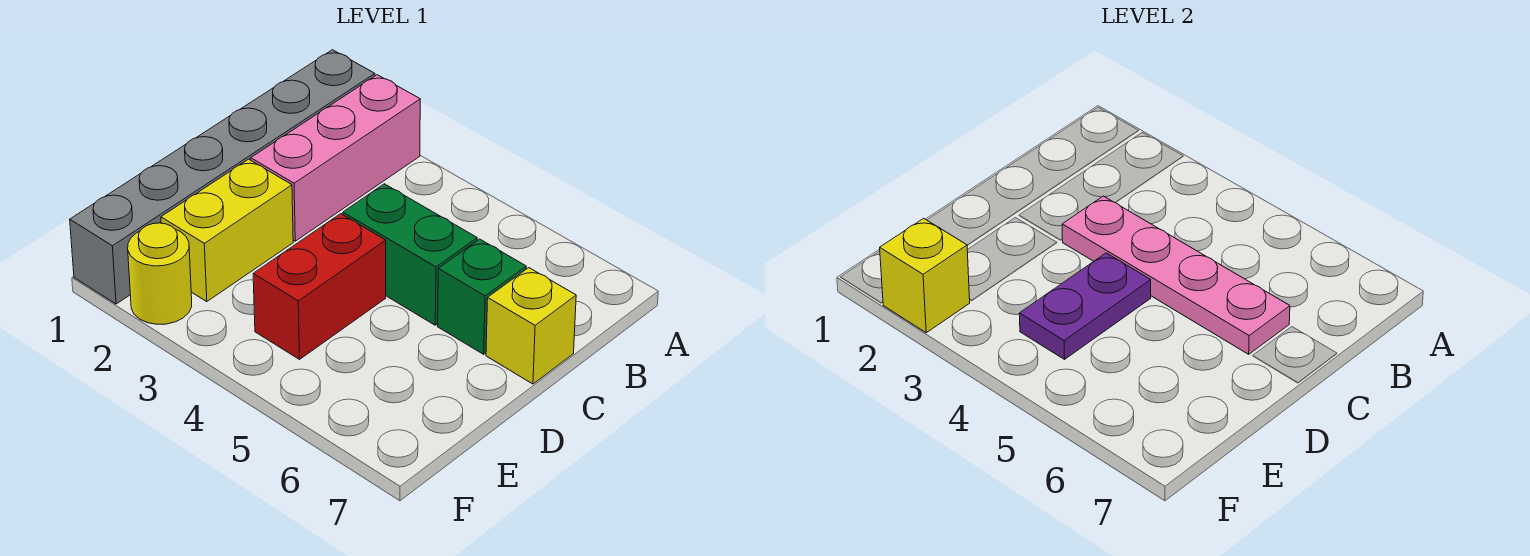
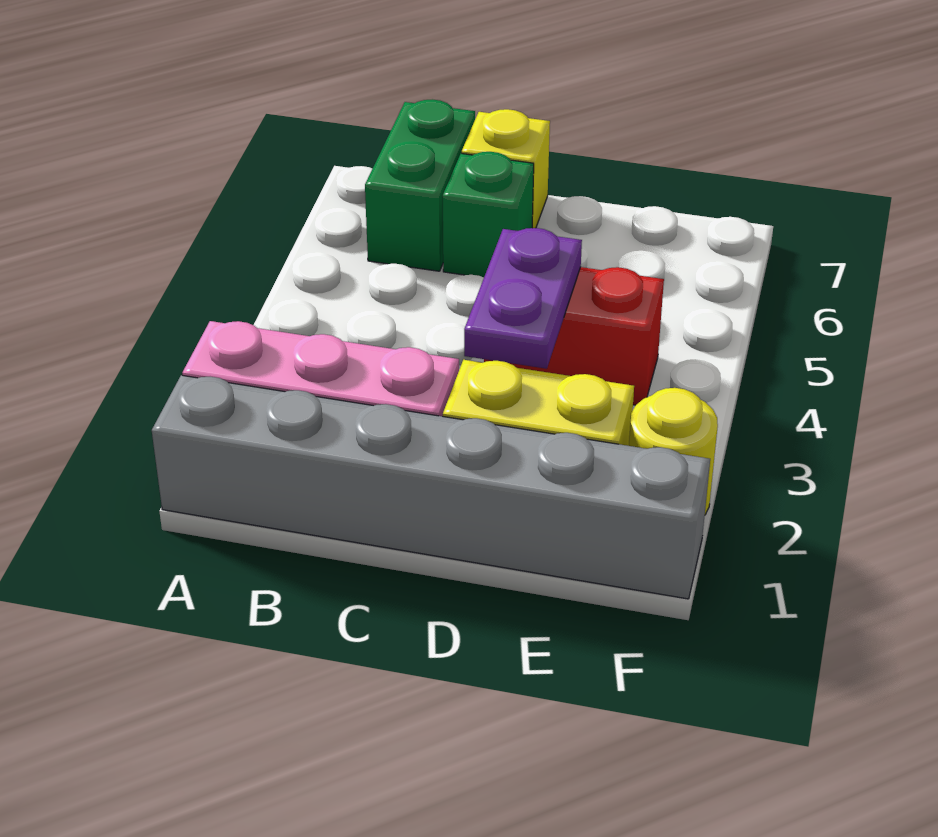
pink 1x4 plate [1062,196,1290,354] -> none
green 1x2 brick [343,184,477,325] -> green 1x2 brick moved to [365,99,475,271]
purple 1x2 plate [1019,253,1151,359] -> purple 1x2 plate turned to [464,228,582,369]
yellow 1x1 brick [880,218,970,333] -> none

